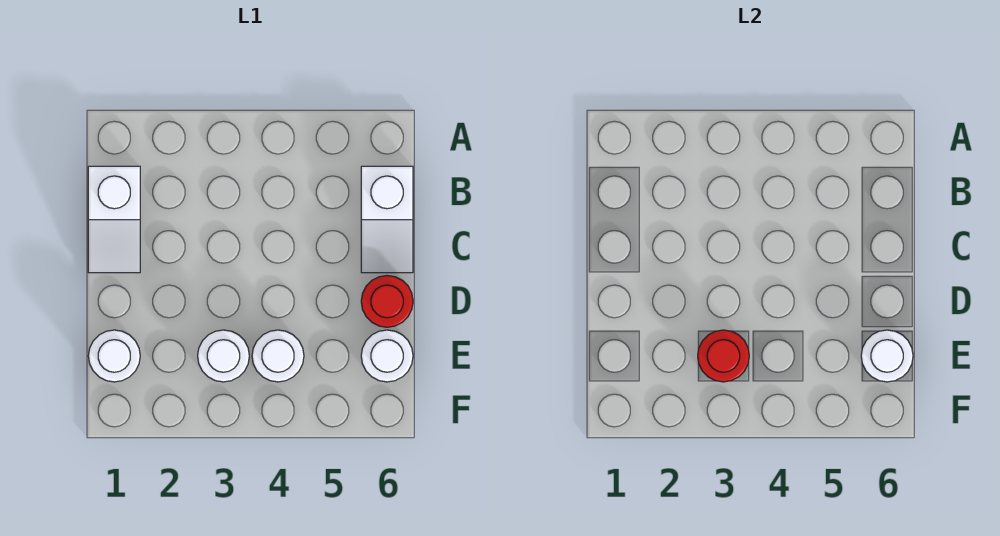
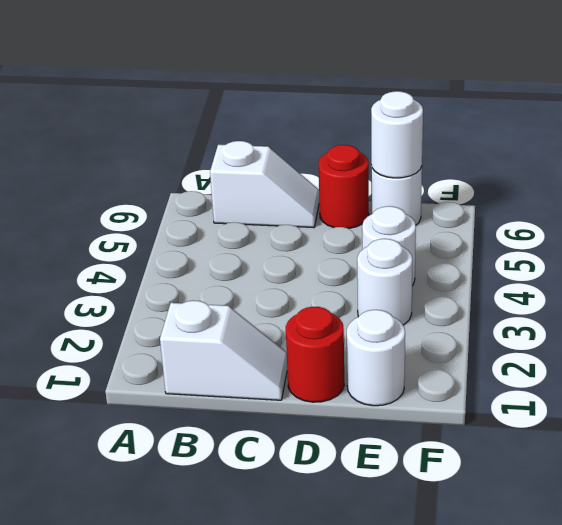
red 1x1 round brick [698,330,749,382] -> red 1x1 round brick moved to [286,307,344,402]

